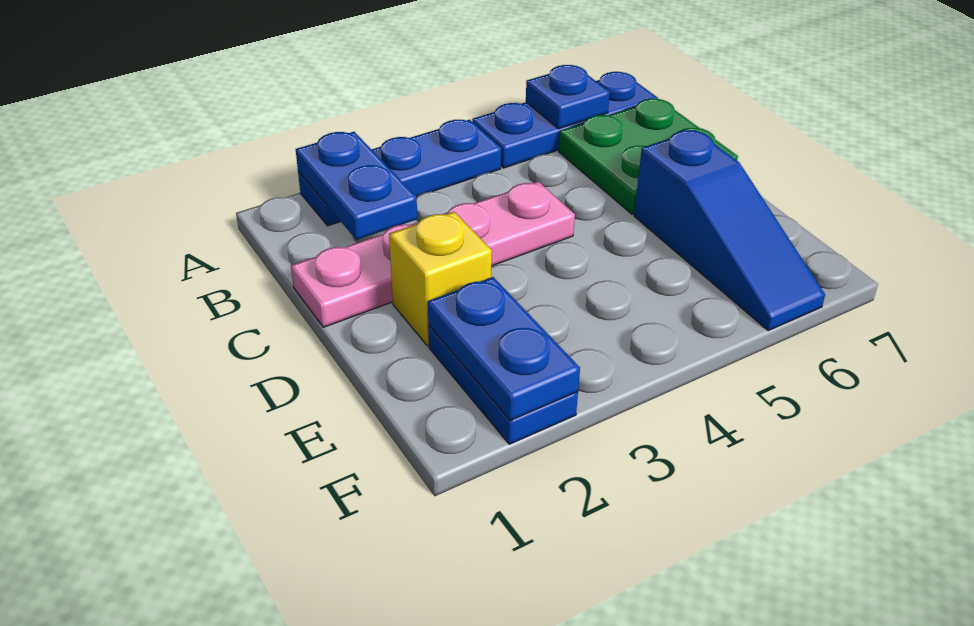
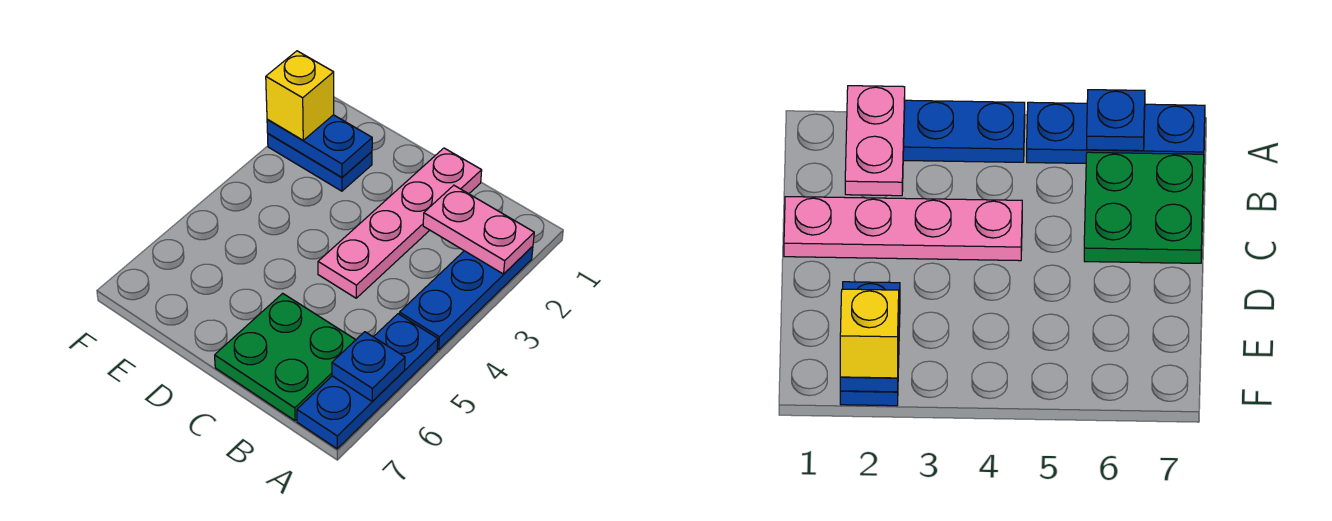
blue 1x2 plate [296,132,417,240] -> pink 1x2 plate [423,185,534,274]
yellow 1x1 brick [389,212,492,346] -> yellow 1x1 brick moved to [266,51,334,140]
blue 1x3 slope [634,130,825,331] -> none

